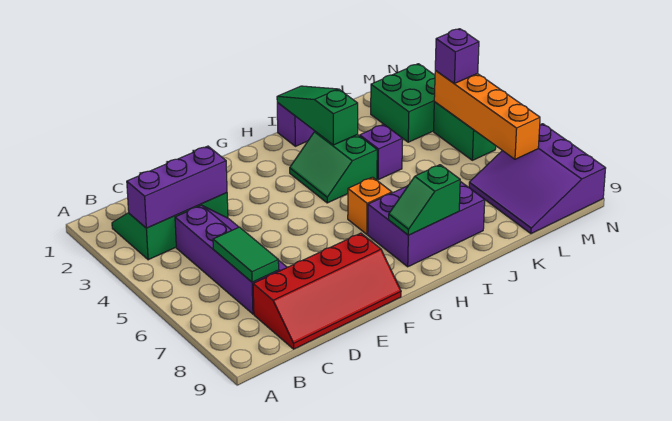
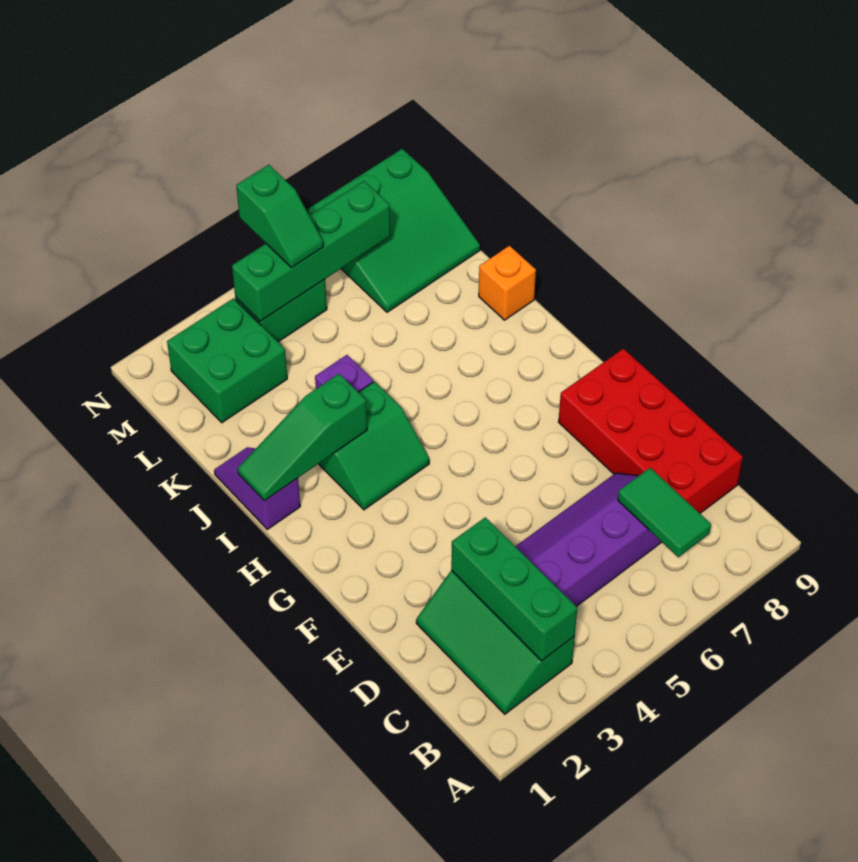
purple 1x3 brick [127,146,227,228] -> green 1x3 brick [451,517,577,661]
green 1x2 tile [213,227,279,282] -> green 1x2 tile turned to [618,468,711,557]
red 2x4 slope [253,233,401,349] -> red 2x4 brick [559,349,743,513]
orange 1x1 brick [348,177,392,234] -> orange 1x1 brick moved to [479,246,536,320]
purple 2x3 brick [368,181,485,267] -> none
green 1x2 slope [389,165,460,235] -> green 1x2 slope moved to [236,165,323,268]
purple 3x3 slope [469,124,606,234] -> green 3x3 slope [308,149,480,312]
orange 1x4 brick [434,71,540,159] -> green 1x4 brick [232,181,390,321]
purple 1x1 brick [435,29,479,84] -> none

